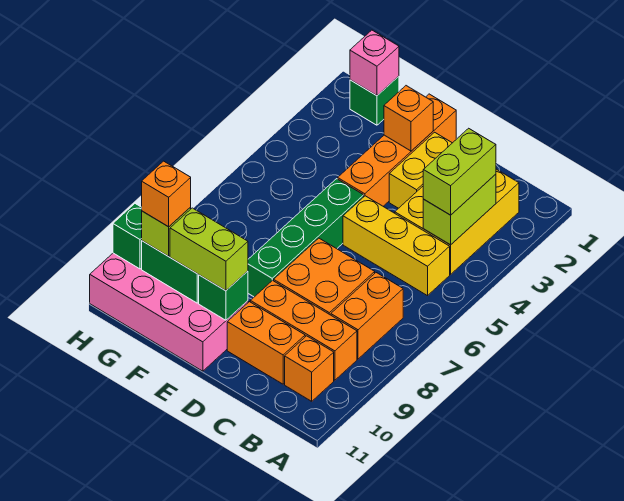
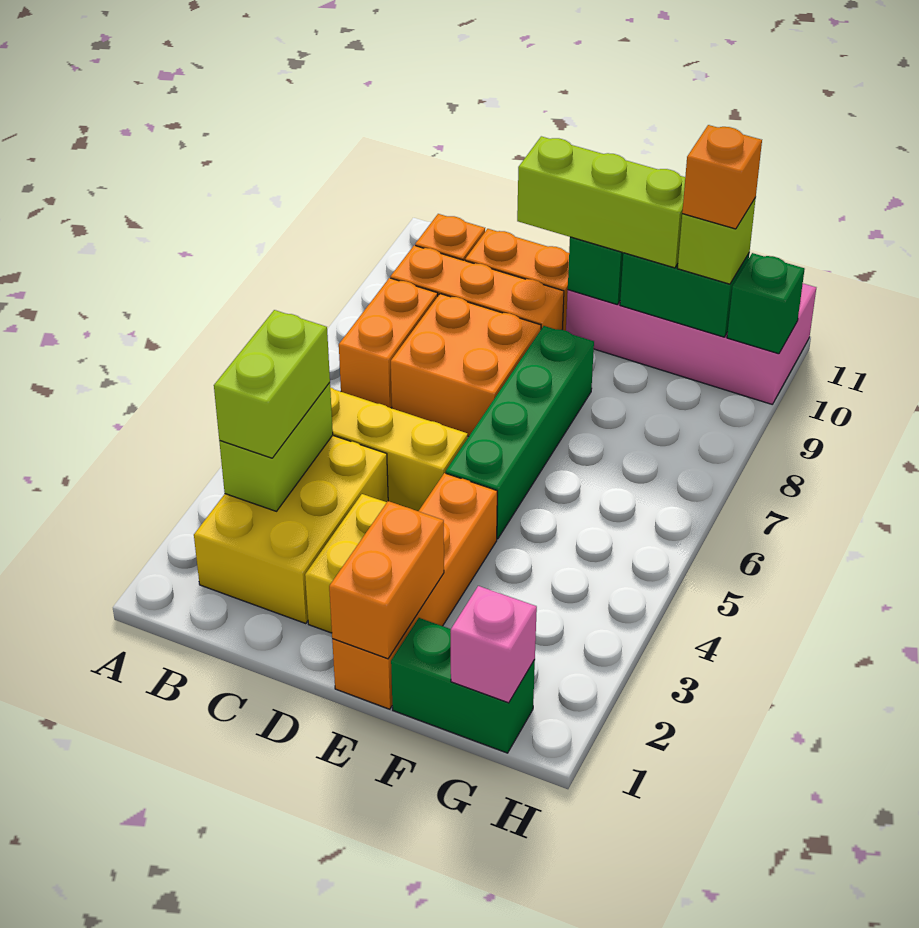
orange 1x1 brick [384,86,433,151] -> orange 1x2 brick [329,501,444,659]
lime 1x2 brick [170,208,248,291] -> lime 1x3 brick [517,136,685,268]
green 1x1 brick [350,76,399,125] -> green 1x2 brick [391,618,535,753]

